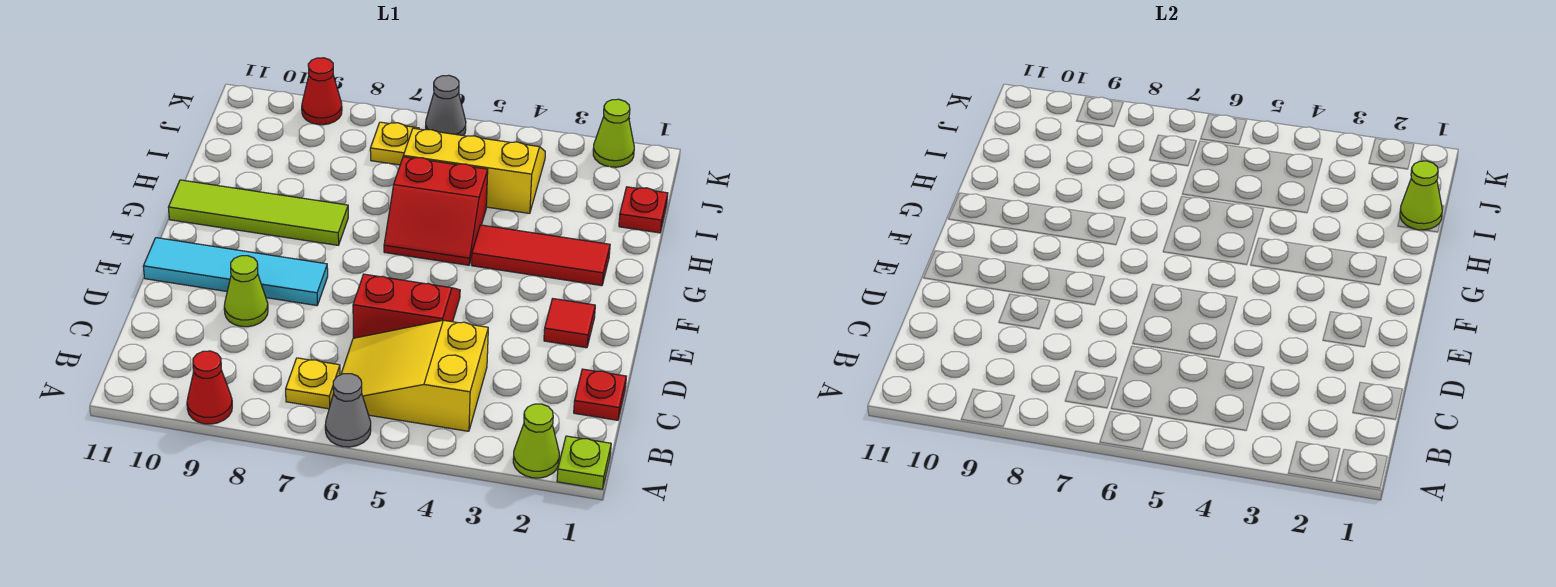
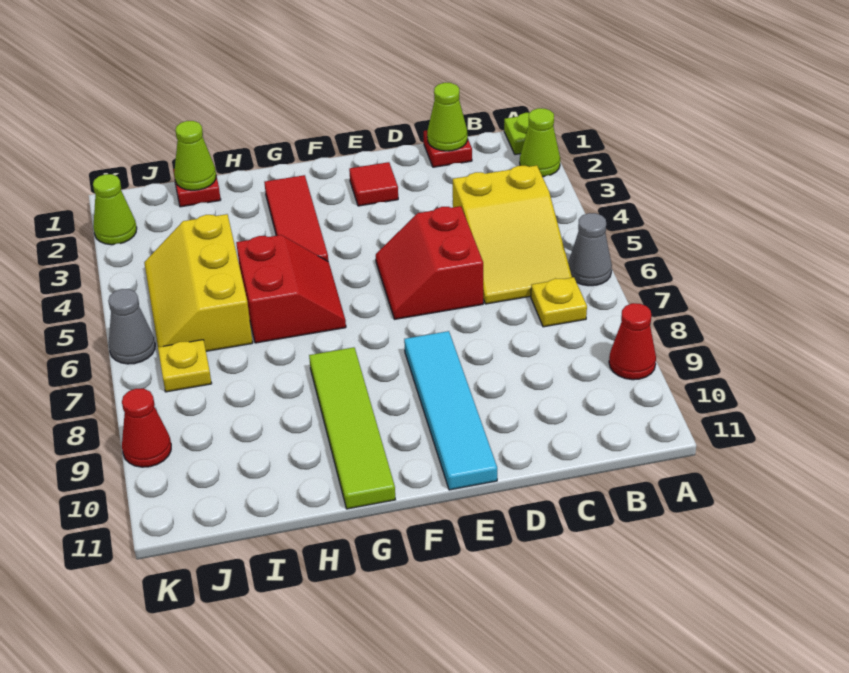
lime 1x1 cone [224,256,268,327] -> lime 1x1 cone moved to [427,83,468,151]

